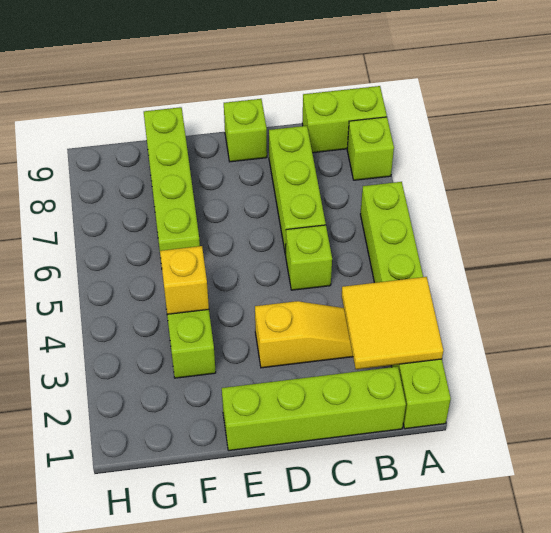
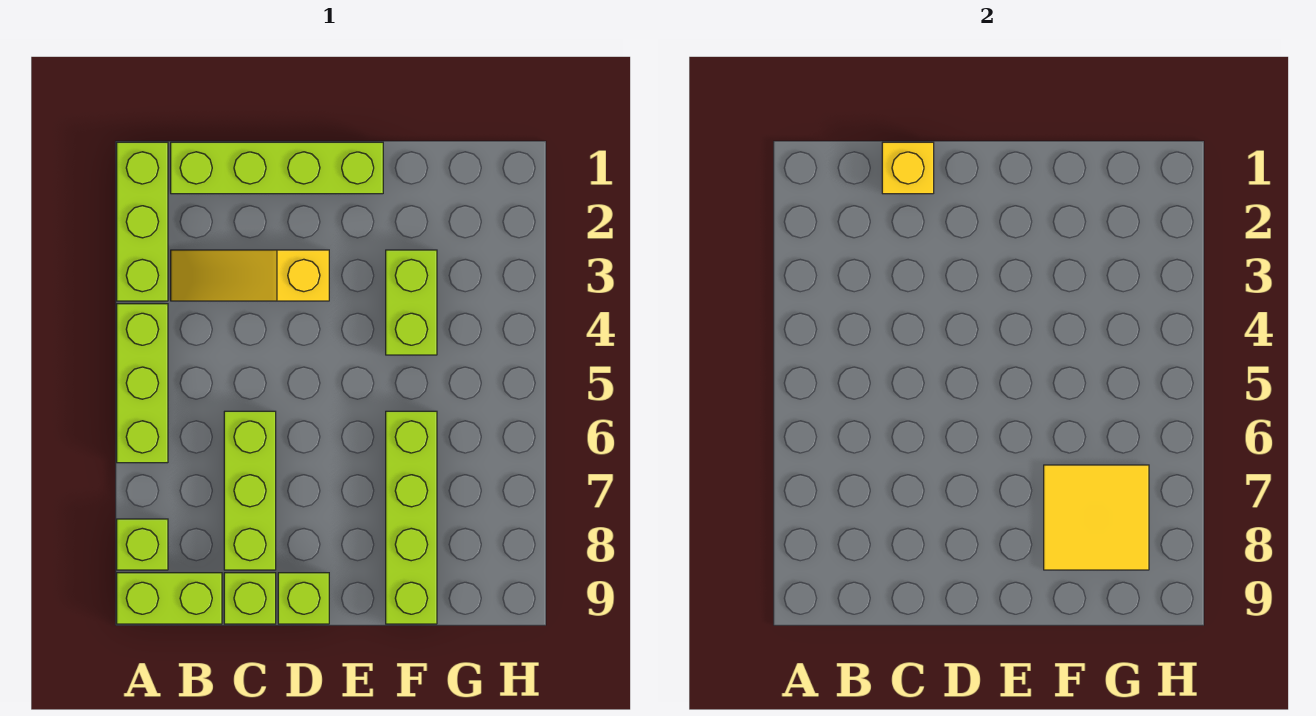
yellow 2x2 tile [342,277,443,369] -> yellow 2x2 tile moved to [1044,465,1149,570]
lime 1x1 brick [286,225,332,290] -> lime 1x1 brick moved to [224,573,276,624]
yellow 1x1 brick [160,246,209,314] -> yellow 1x1 brick moved to [882,142,934,194]

